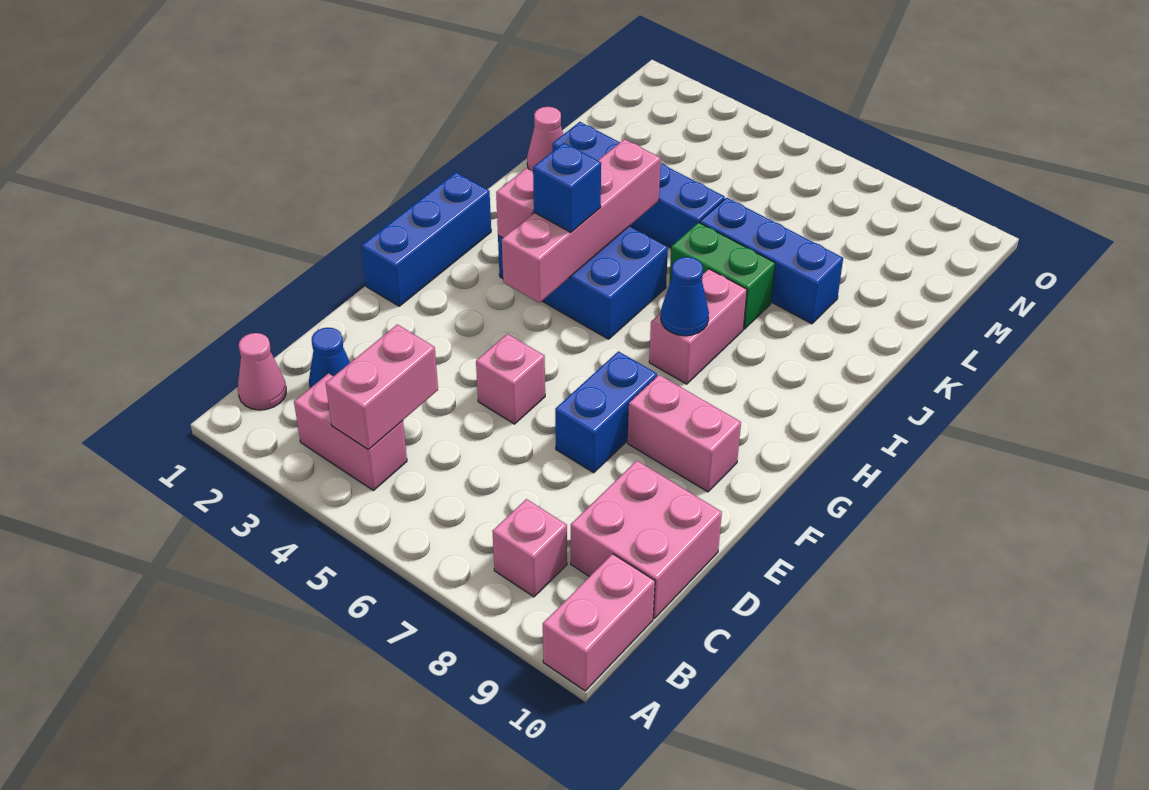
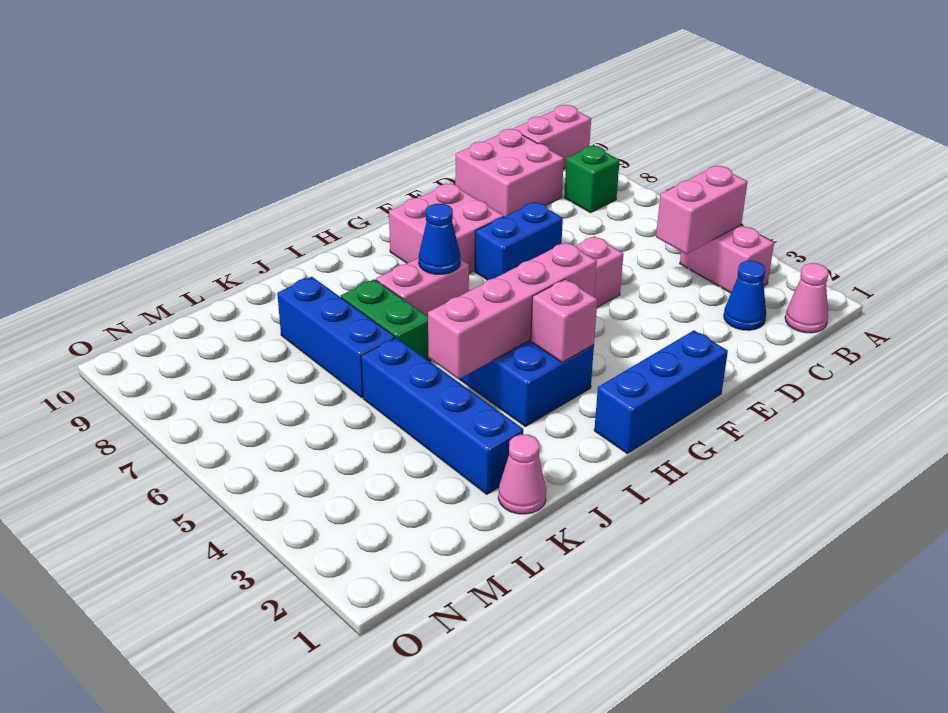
pink 1x1 brick [492,499,567,597] -> green 1x1 brick [564,146,620,213]
pink 1x2 brick [628,375,741,492] -> pink 2x2 brick [389,183,504,273]
blue 1x1 brick [533,143,601,232] -> none

